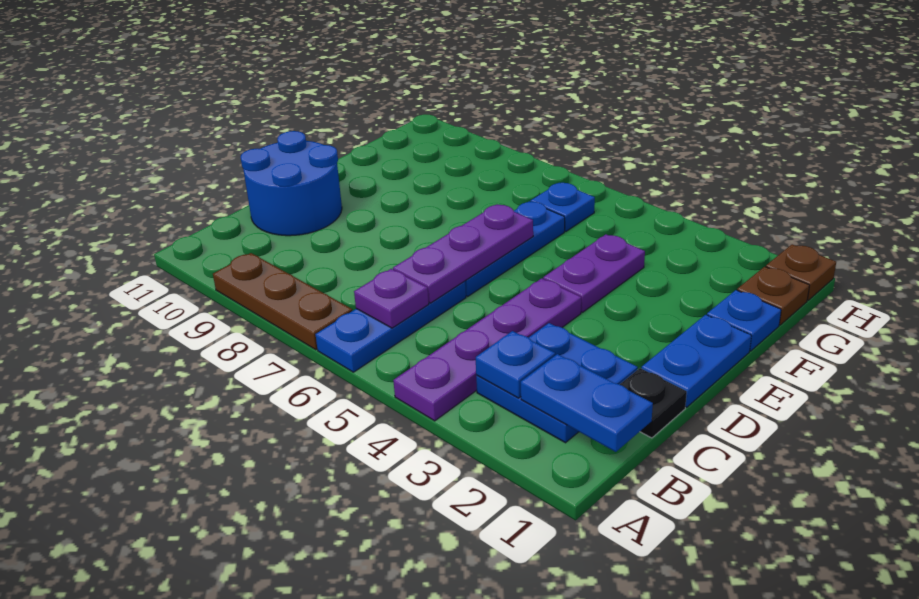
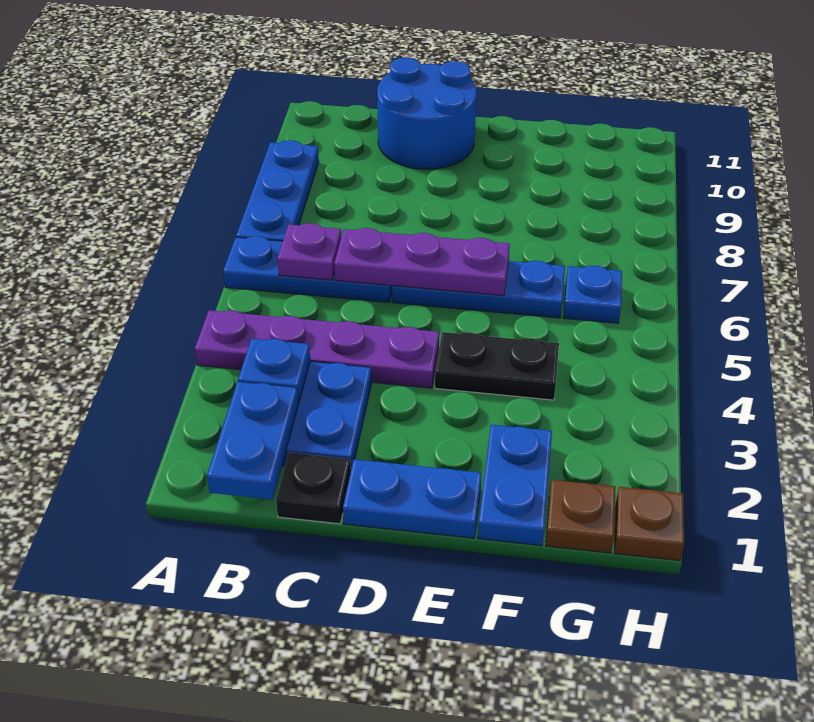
brown 1x3 plate [213,253,352,350] -> blue 1x3 plate [236,140,319,241]
purple 1x2 plate [543,234,645,312] -> black 1x2 plate [435,332,559,400]
blue 1x1 plate [707,290,781,351] -> blue 1x2 plate [478,425,552,546]

